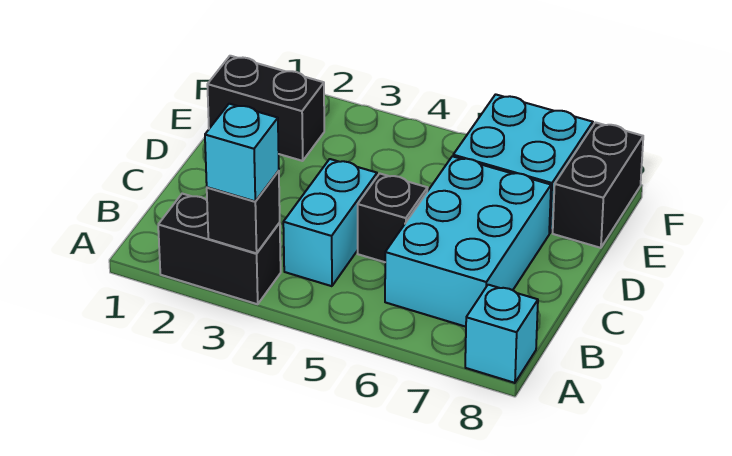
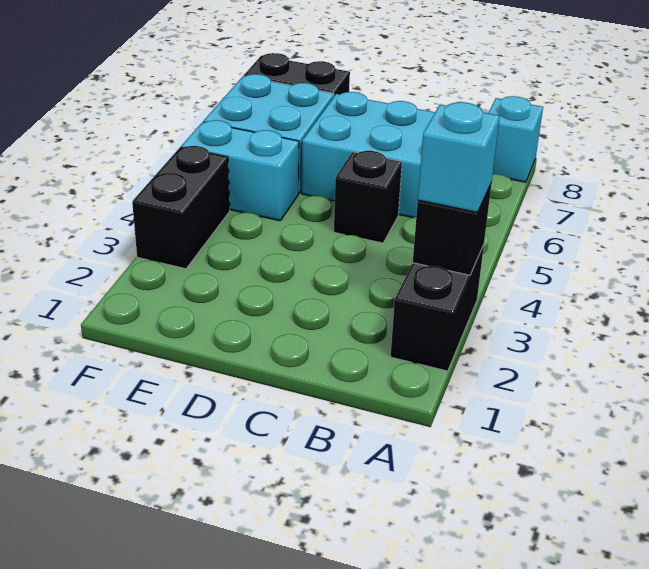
cyan 1x2 brick [283,159,377,286] -> cyan 1x2 brick moved to [181,120,299,221]
black 1x2 brick [207,56,324,161] -> black 1x2 brick moved to [132,146,230,269]

